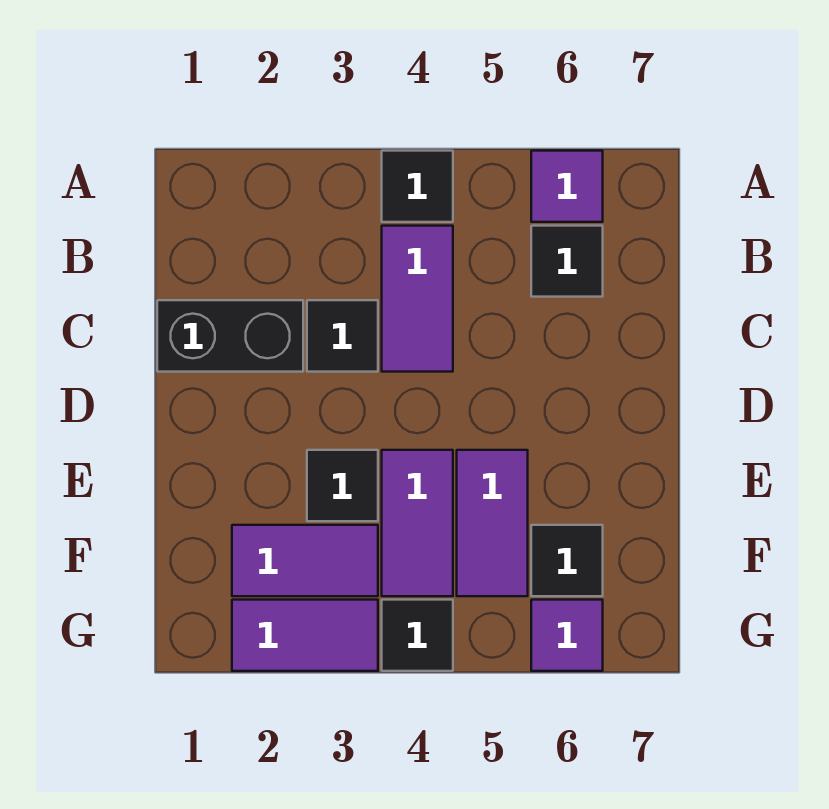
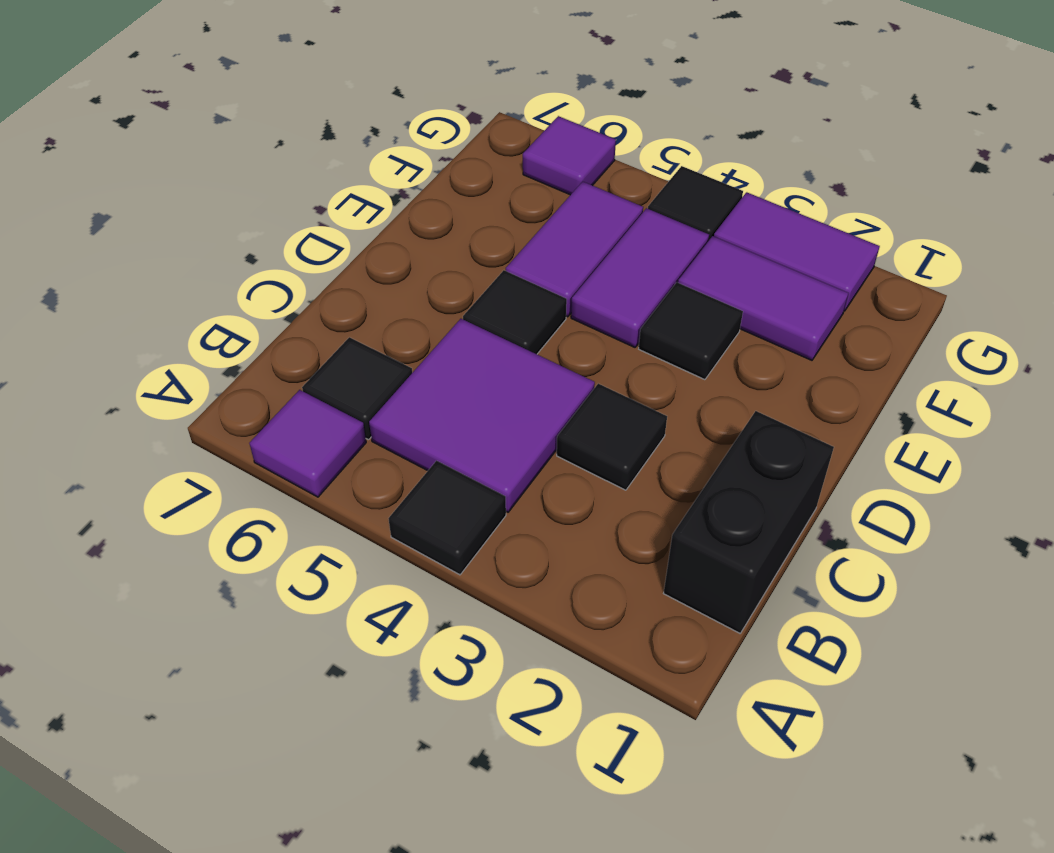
purple 1x2 tile [382,226,453,372] -> purple 2x2 tile [369,319,595,512]
black 1x2 brick [157,300,303,372] -> black 1x2 brick turned to [664,411,834,633]
black 1x1 tile [531,525,603,596] -> black 1x1 tile moved to [463,270,567,354]

